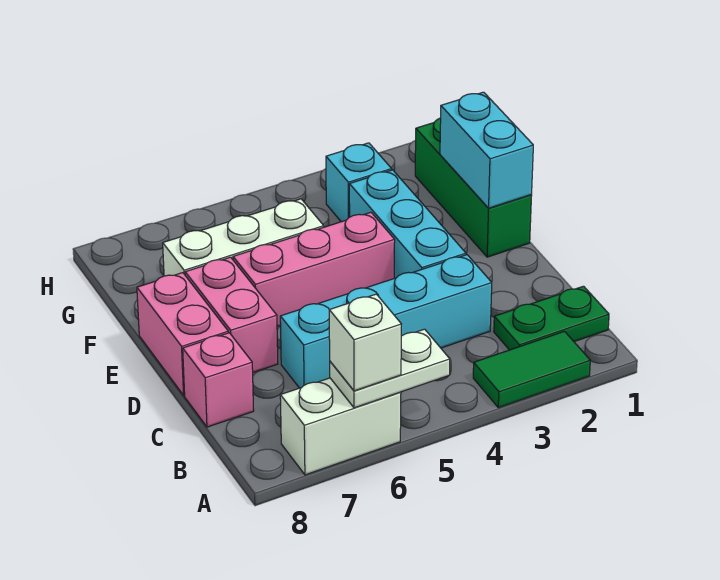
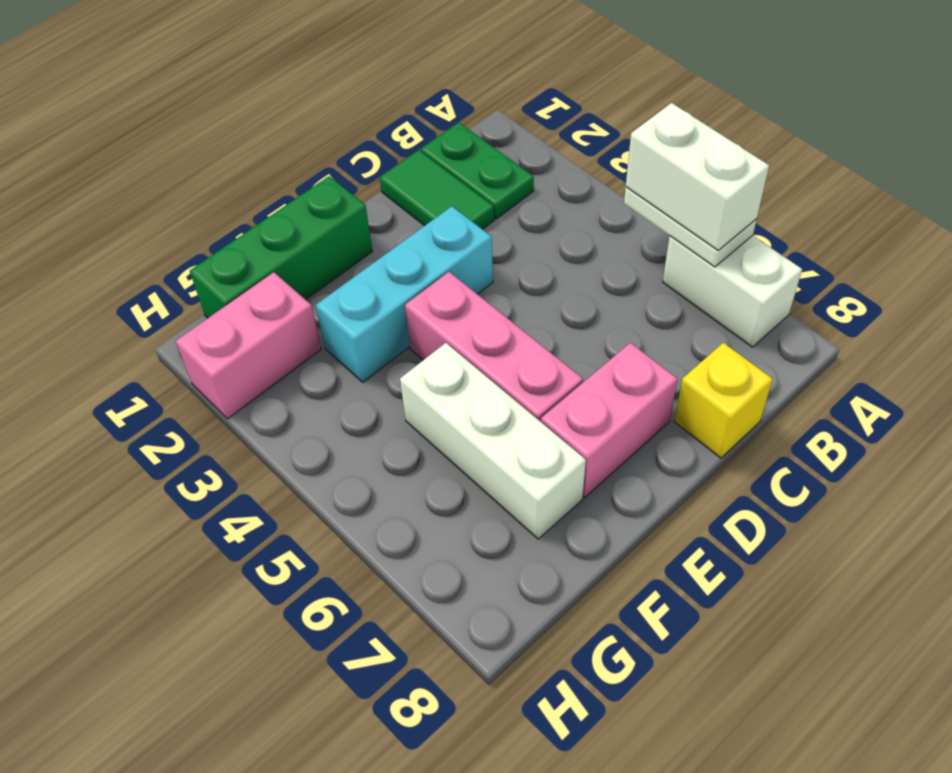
green 1x2 tile [473,331,590,408] -> green 1x2 tile moved to [380,150,494,229]
white 1x1 brick [329,294,401,391] -> white 1x2 brick [626,103,769,250]
cyan 1x4 brick [280,255,492,388] -> none
pink 1x1 brick [183,333,254,427] -> yellow 1x1 brick [674,343,773,458]
pink 1x2 brick [137,273,228,395] -> pink 1x2 brick moved to [176,272,321,419]
cyan 1x2 brick [440,92,533,208] -> none
cyan 1x1 brick [326,143,392,222] -> none

